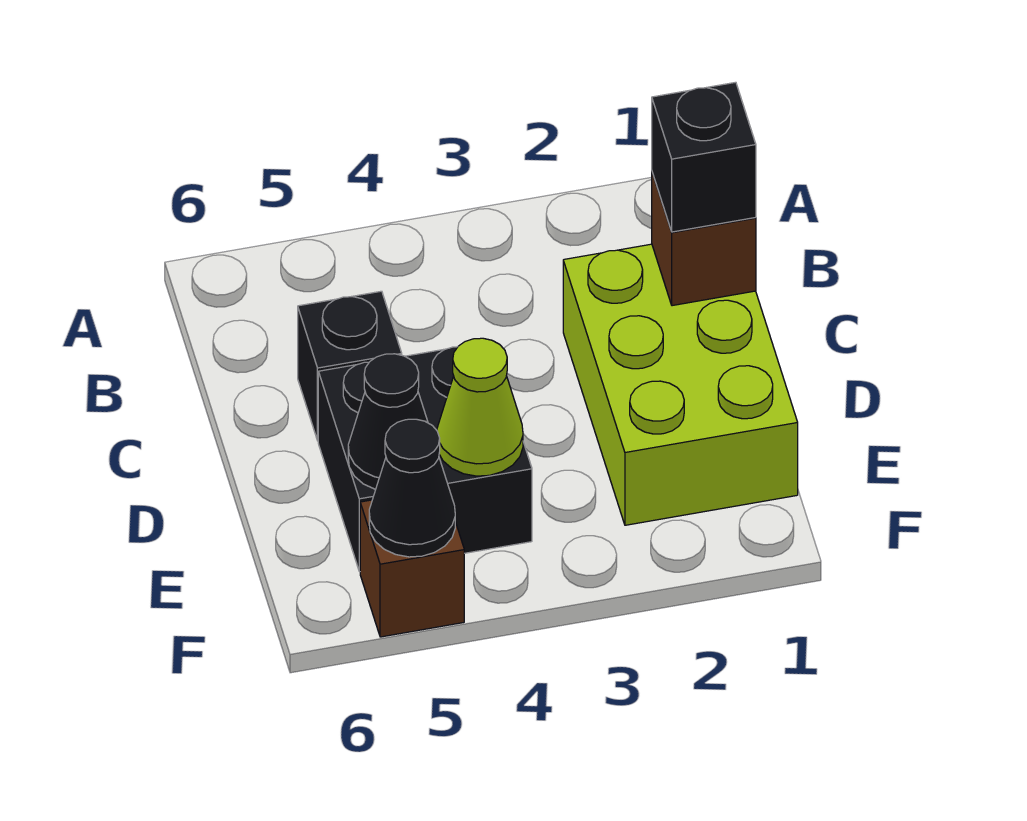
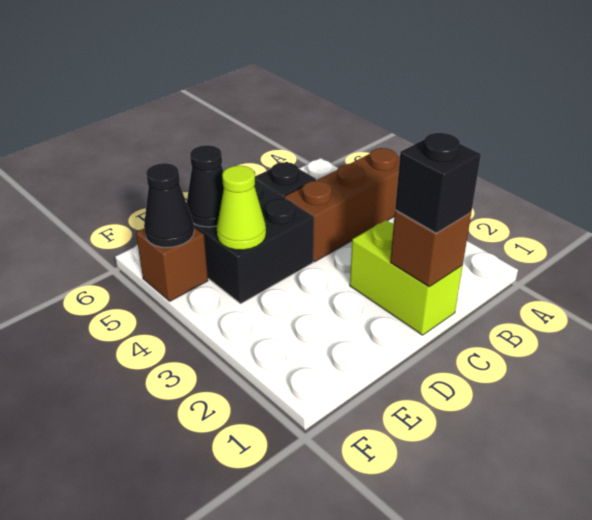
none -> brown 1x3 brick [284,148,400,262]
lime 2x3 brick [563,244,798,525] -> lime 1x2 brick [350,220,463,335]

